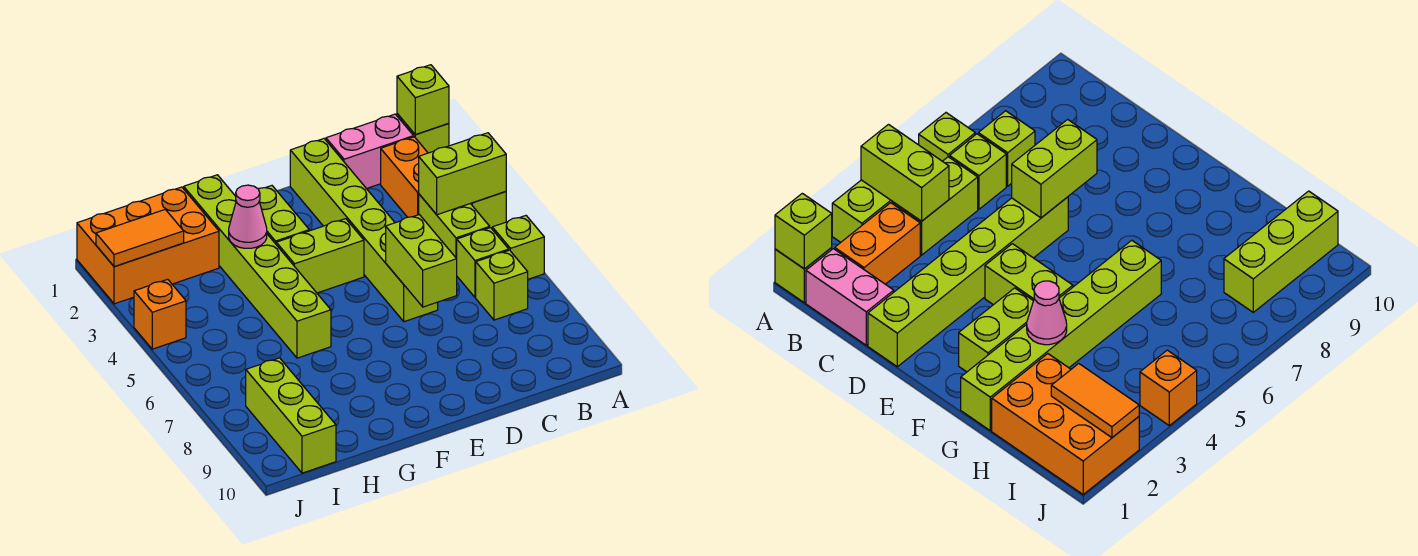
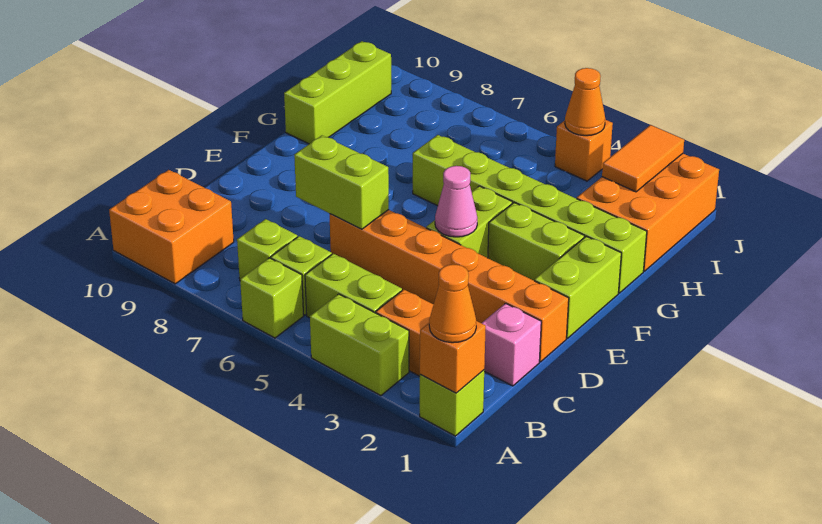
lime 1x1 brick [397,65,449,134] -> orange 1x1 brick [420,321,486,393]
none -> orange 1x1 cone [429,264,476,343]
lime 1x2 brick [419,133,506,215] -> lime 1x2 brick moved to [534,236,621,338]
none -> orange 2x2 brick [109,170,234,284]
pink 1x2 brick [326,114,414,189] -> pink 1x1 brick [482,303,541,386]
lime 1x6 brick [290,139,438,322] -> orange 1x6 brick [330,210,569,362]
pink 1x1 cone [229,185,267,248] -> pink 1x1 cone moved to [435,166,477,237]
lime 1x3 brick [246,358,336,473] -> lime 1x3 brick turned to [284,41,391,144]
none -> orange 1x1 cone [565,68,605,136]

